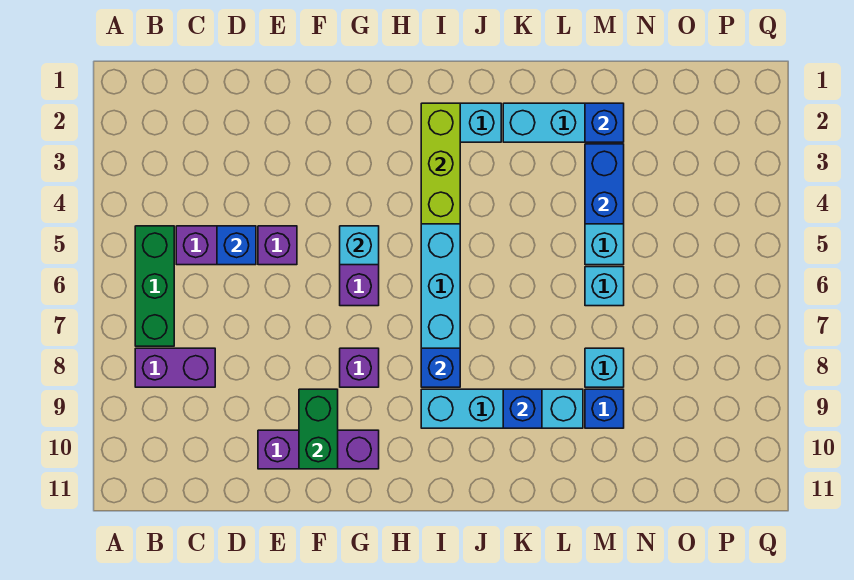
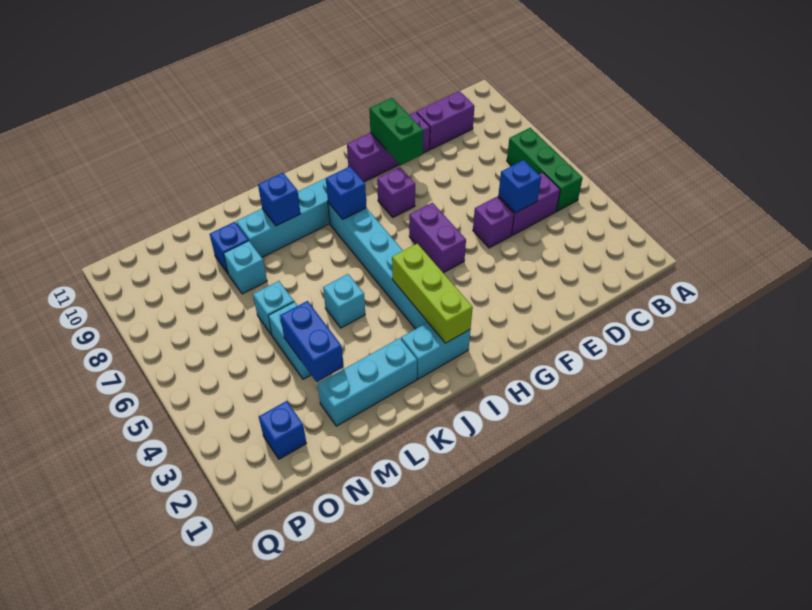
purple 1x2 brick [135,348,215,387] -> purple 1x2 brick moved to [416,91,475,150]
cyan 1x1 brick [340,226,379,265] -> cyan 1x1 brick moved to [323,274,365,328]
blue 1x1 brick [585,103,624,142] -> blue 1x1 brick moved to [259,401,306,459]

